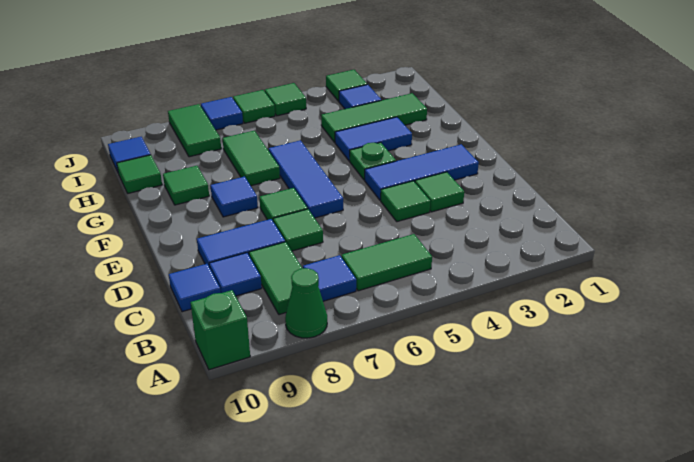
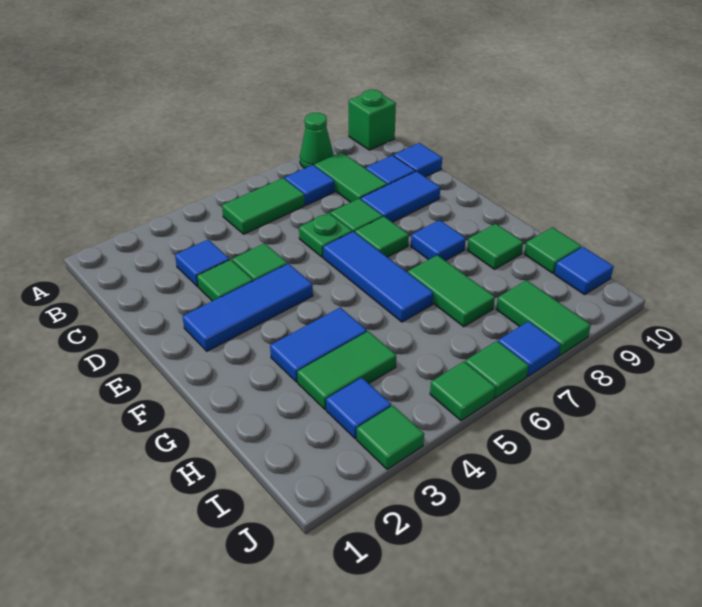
none -> blue 1x1 tile [175,240,230,287]
green 1x1 plate [350,142,396,180] -> green 1x1 plate moved to [299,213,352,257]
green 1x3 tile [321,93,427,142] -> green 1x2 tile [297,331,396,409]

